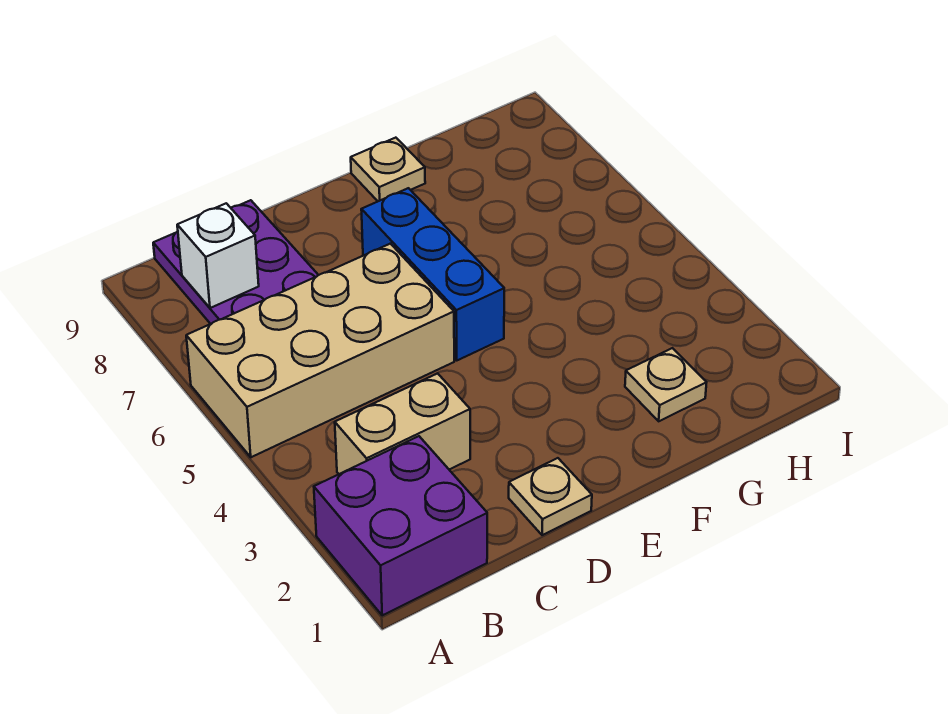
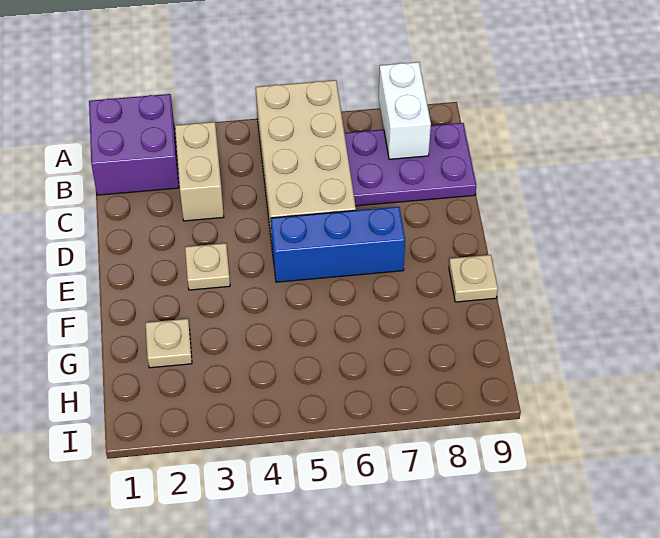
white 1x1 brick [177,203,259,308] -> white 1x2 brick [379,62,431,159]
tan 1x1 plate [509,458,592,535] -> tan 1x1 plate moved to [185,243,230,290]

